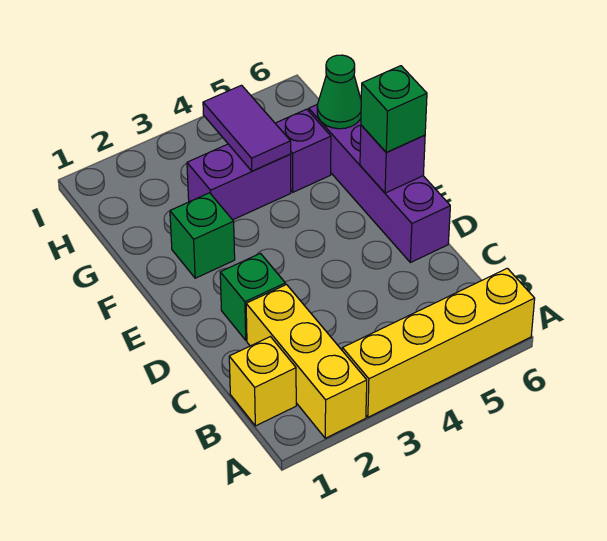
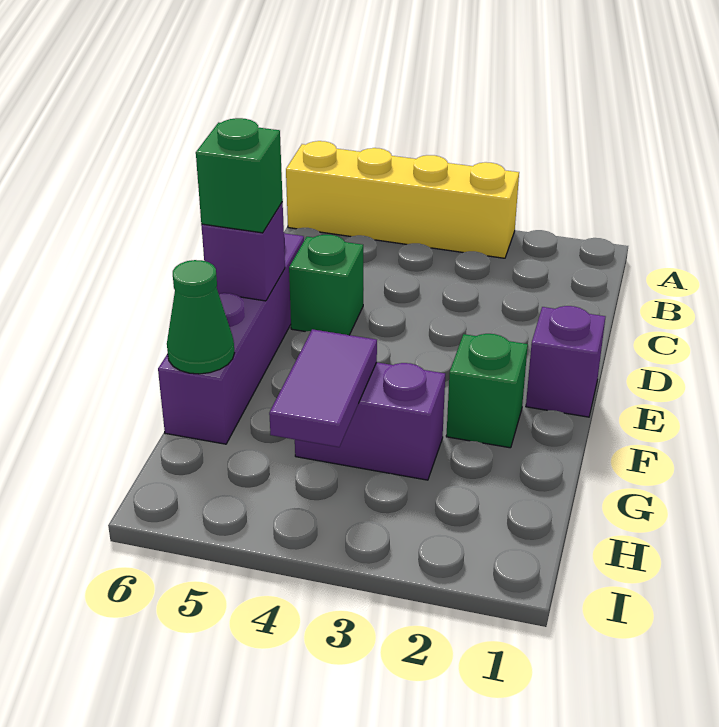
yellow 1x3 brick [246,285,367,438] -> none
yellow 1x1 brick [229,337,296,426] -> none
green 1x1 brick [220,253,285,340] -> green 1x1 brick moved to [289,235,363,335]
purple 1x1 brick [275,109,331,192] -> purple 1x1 brick moved to [526,306,605,417]

